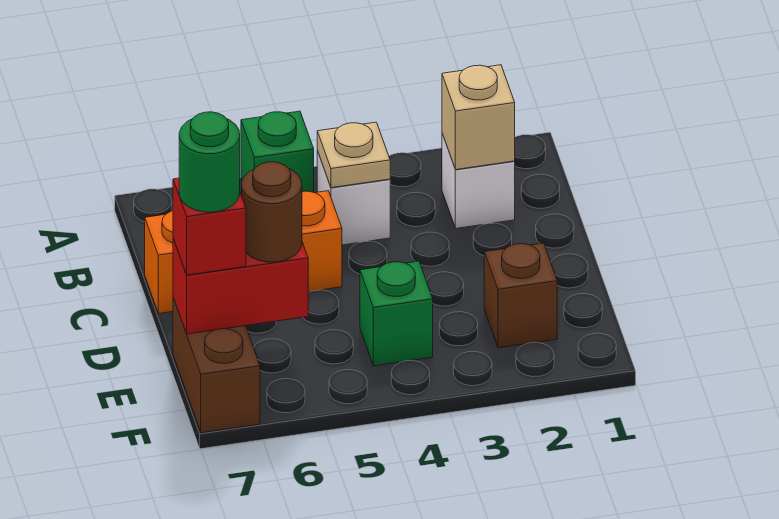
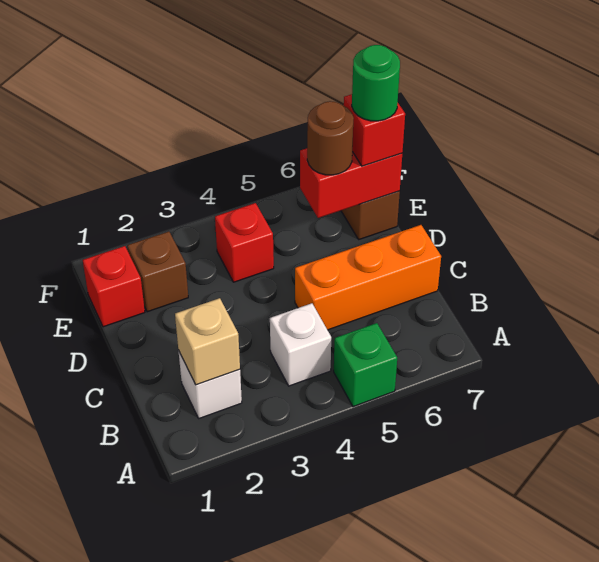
tan 1x1 plate [317,122,390,188] -> none
none -> red 1x1 brick [83,246,145,327]
green 1x1 brick [360,261,433,366] -> red 1x1 brick [215,203,274,282]

